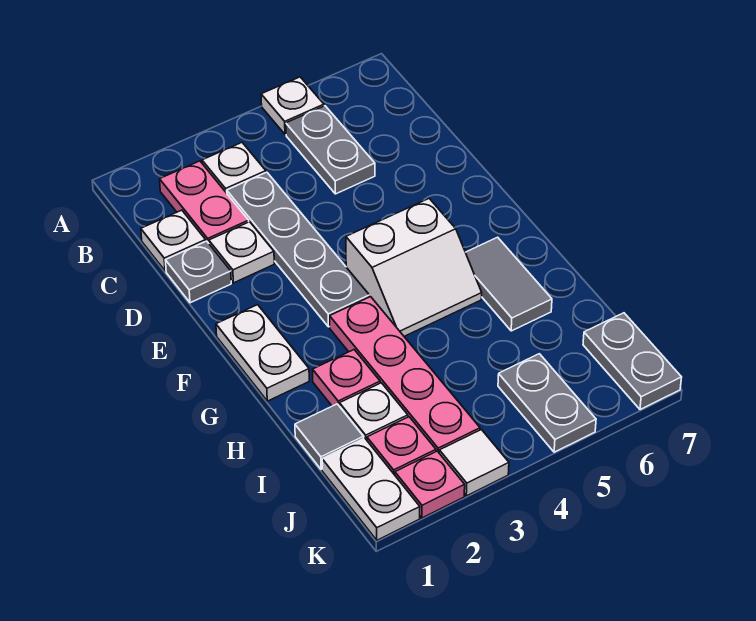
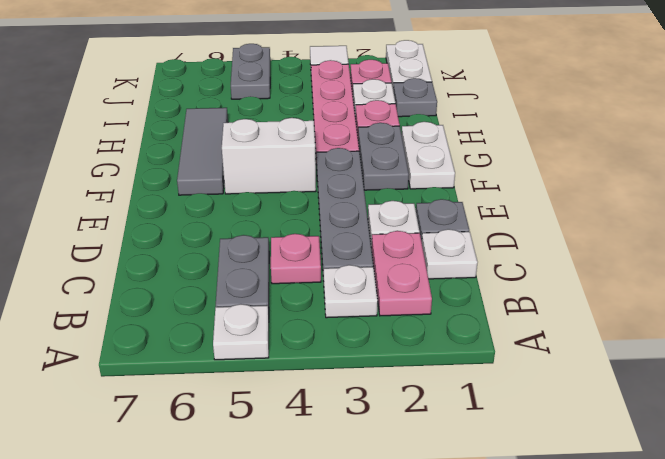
grey 1x2 tile [465,237,552,331] -> grey 1x3 tile [177,108,228,195]
grey 1x1 tile [295,404,364,470] -> grey 1x1 plate [393,78,437,117]
grey 1x2 plate [583,313,682,410] -> grey 1x2 plate moved to [358,123,409,190]
pink 1x1 plate [395,451,465,518] -> pink 1x1 plate moved to [271,234,321,284]

